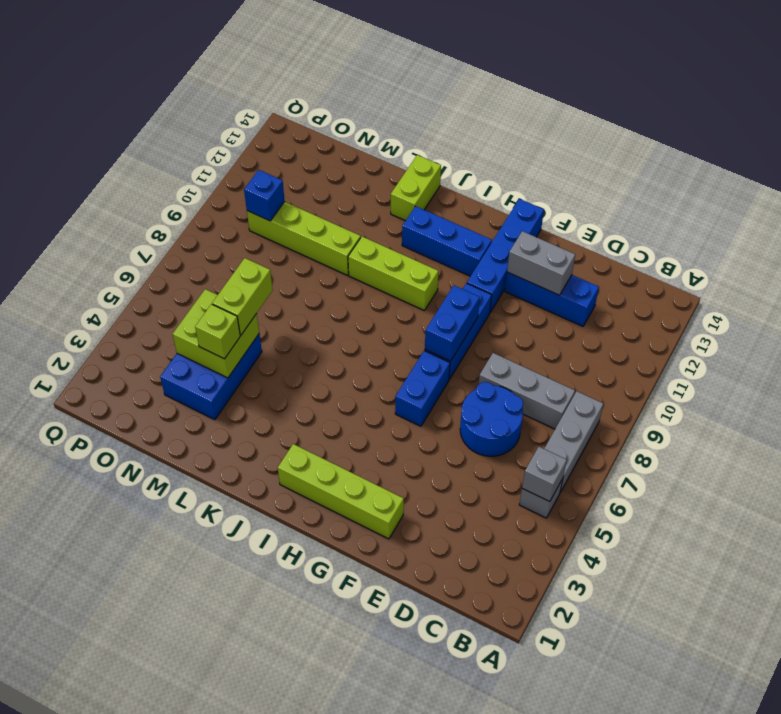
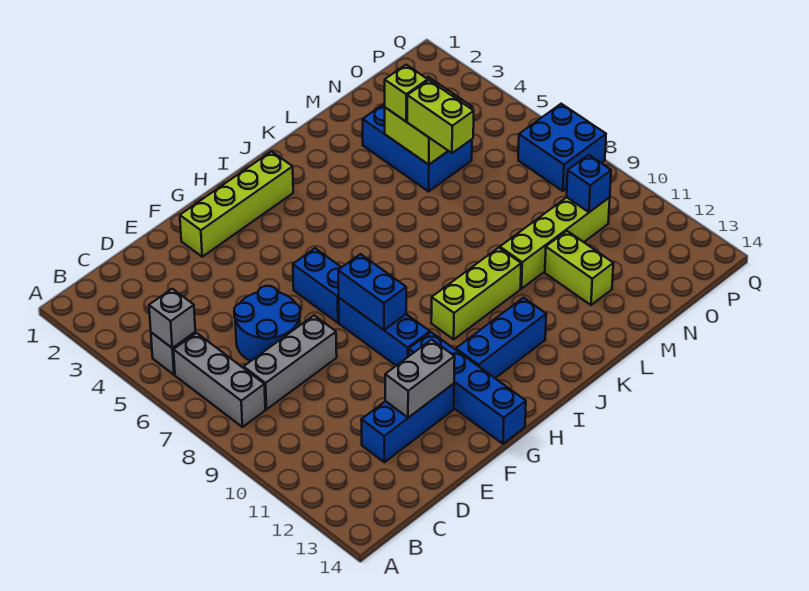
lime 1x2 brick [391,155,441,221] -> lime 1x2 brick moved to [545,231,613,305]
none -> blue 2x2 brick [518,104,606,191]

